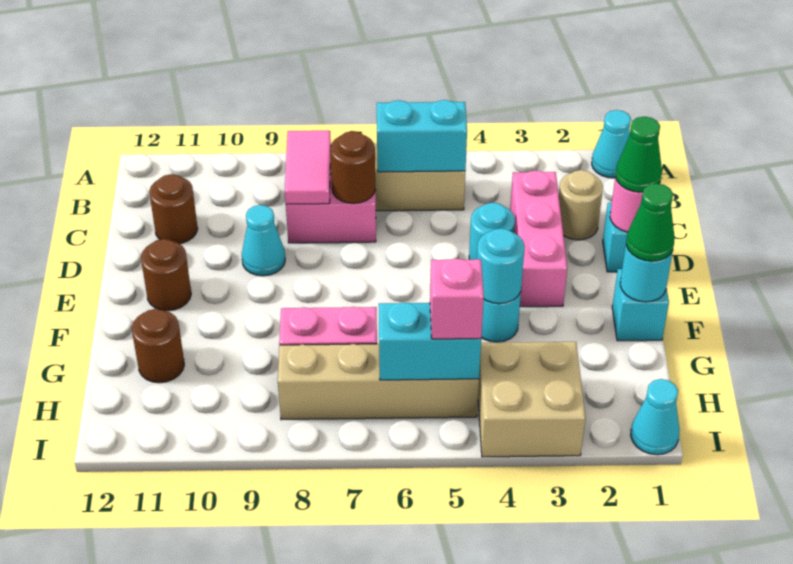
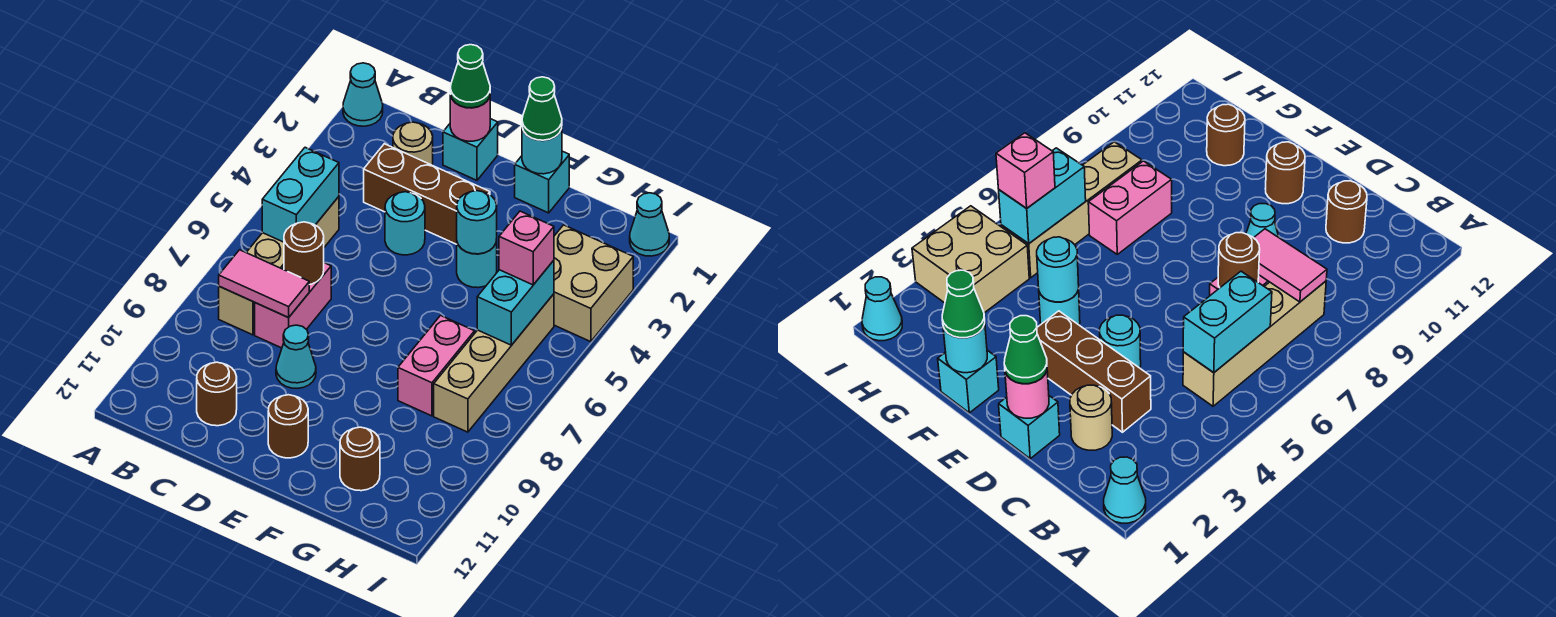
pink 1x3 brick [510,171,567,307] -> brown 1x3 brick [364,144,490,244]

